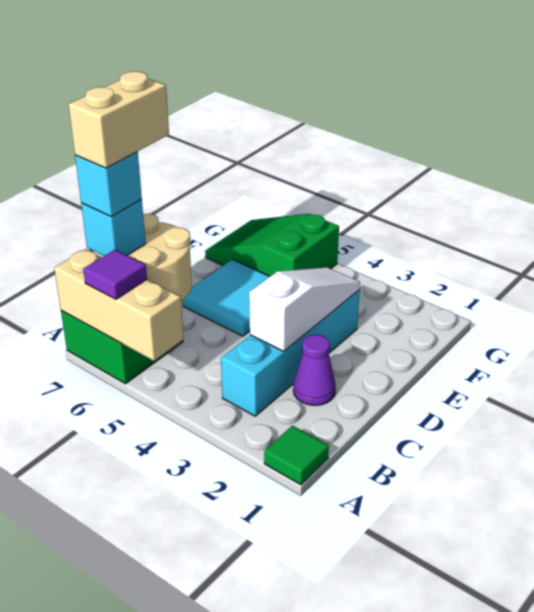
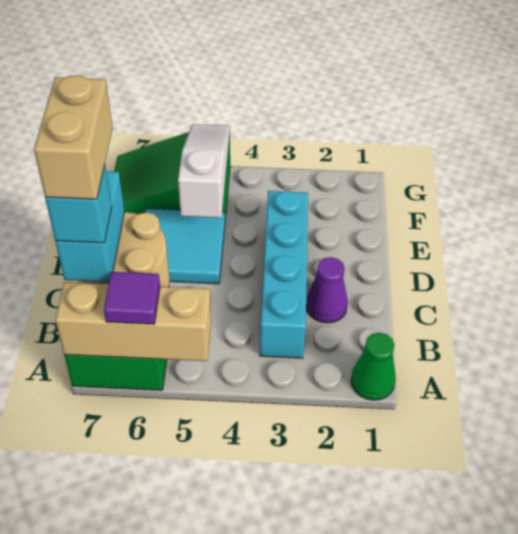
green 1x1 tile [264,426,329,485] -> green 1x1 cone [351,333,396,400]
cyan 1x1 brick [81,200,146,256] -> cyan 1x2 brick [55,172,124,282]
white 1x3 slope [249,268,360,351] -> white 1x3 slope moved to [178,124,230,218]

